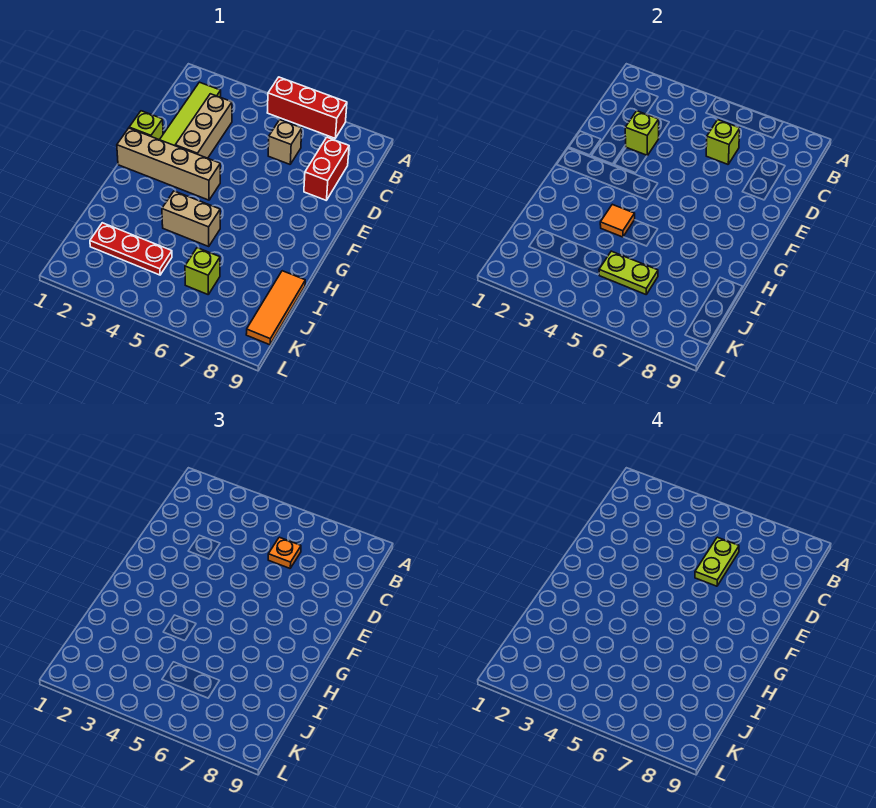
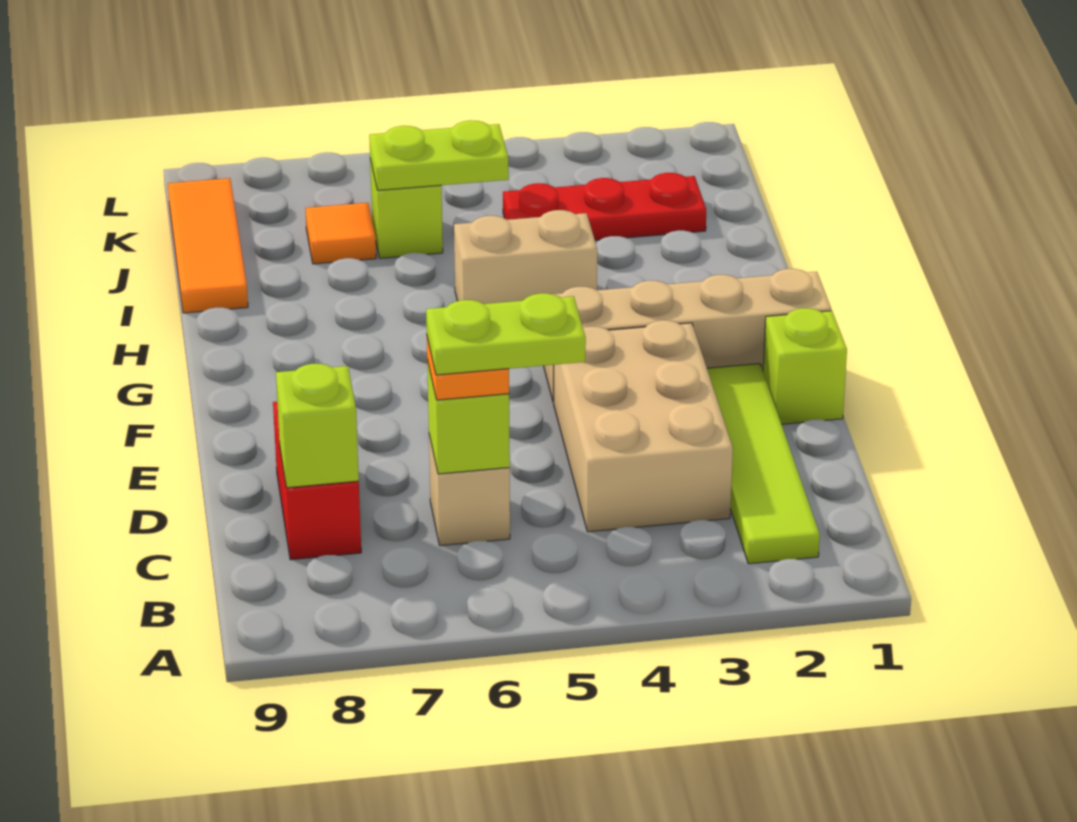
red 1x3 brick [267,77,347,138] -> none
tan 1x3 brick [175,94,232,158] -> tan 2x3 brick [554,320,733,532]
lime 1x2 plate [695,537,739,586] -> lime 1x2 plate turned to [426,293,586,375]
lime 1x1 brick [625,111,659,155] -> lime 1x1 brick moved to [276,364,359,488]
orange 1x1 tile [600,204,635,237] -> orange 1x1 tile moved to [305,203,376,264]

